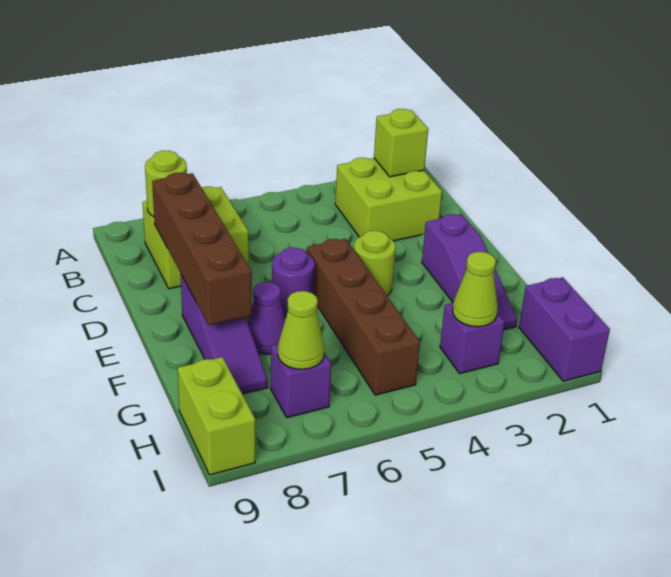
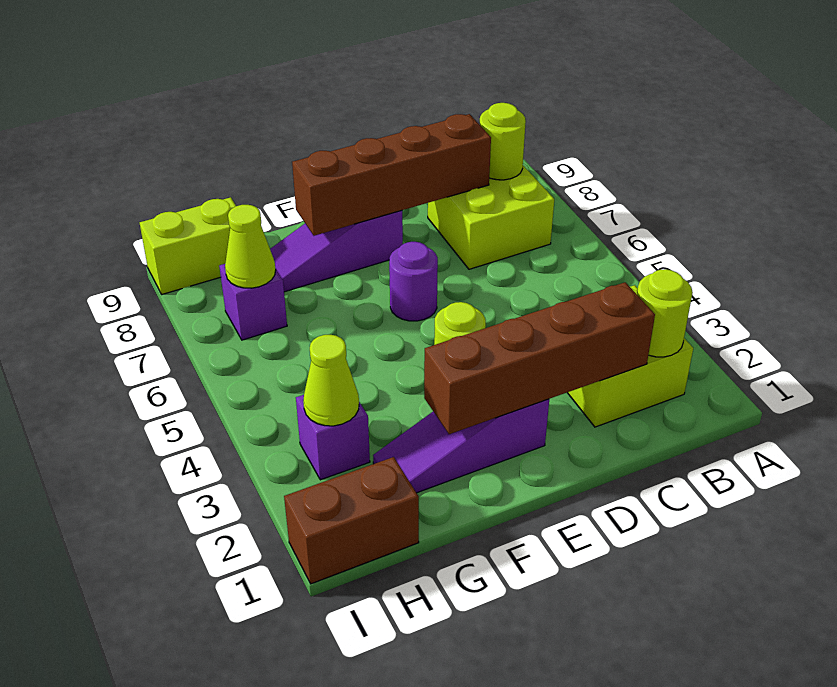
lime 1x1 brick [374,109,428,177] -> lime 1x1 round brick [637,269,693,357]
brown 1x4 brick [307,239,420,395] -> brown 1x4 brick moved to [424,282,655,434]
purple 1x1 cone [248,282,285,354] -> none
purple 1x2 brick [519,277,610,381] -> brown 1x2 brick [284,457,419,584]

